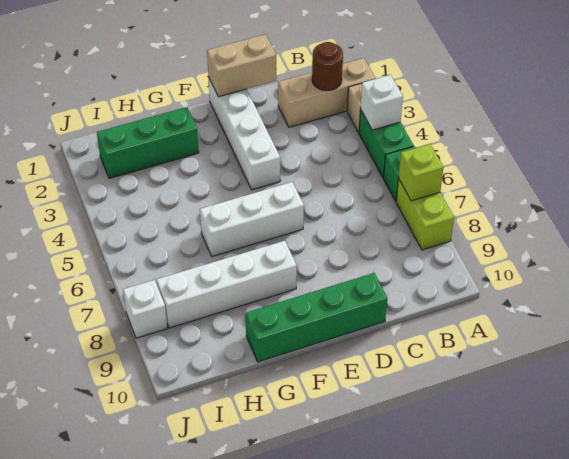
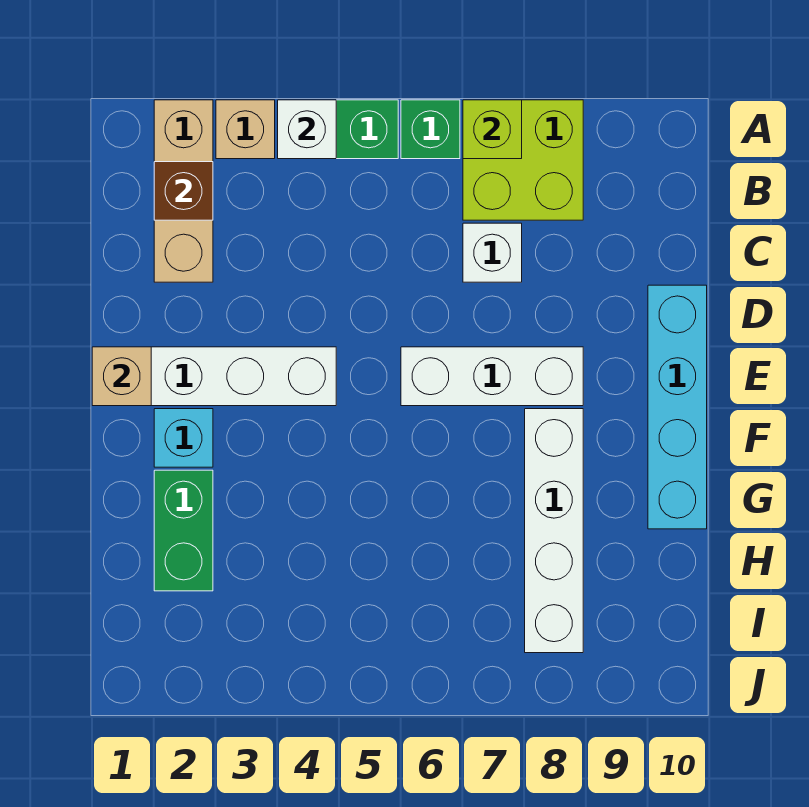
lime 1x2 brick [396,179,454,250] -> lime 2x2 brick [463,100,583,220]
brown 1x1 round brick [312,42,343,91] -> brown 1x1 brick [154,162,213,220]
tan 1x2 brick [207,34,276,97] -> tan 1x1 brick [92,347,151,406]
green 1x4 brick [245,273,387,362] -> cyan 1x4 brick [648,285,707,529]
white 1x3 brick [200,182,304,257] -> white 1x3 brick turned to [401,347,583,406]
none -> cyan 1x1 brick [154,409,213,467]
green 1x3 brick [97,107,199,178] -> green 1x2 brick [154,470,213,591]
white 1x1 brick [123,280,167,338] -> white 1x1 brick moved to [463,223,522,282]

